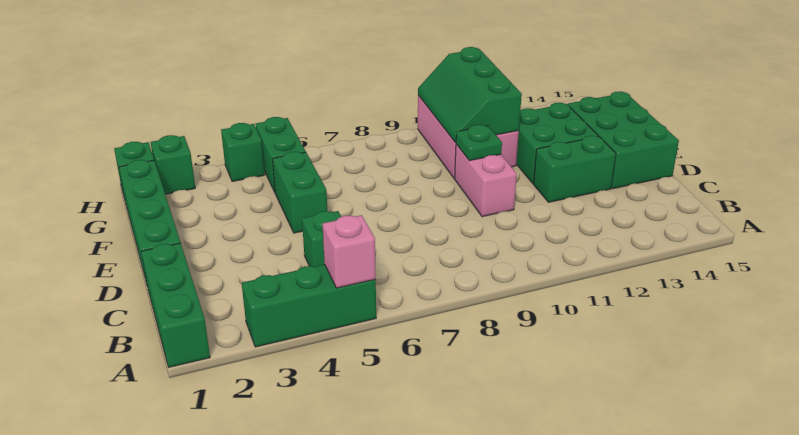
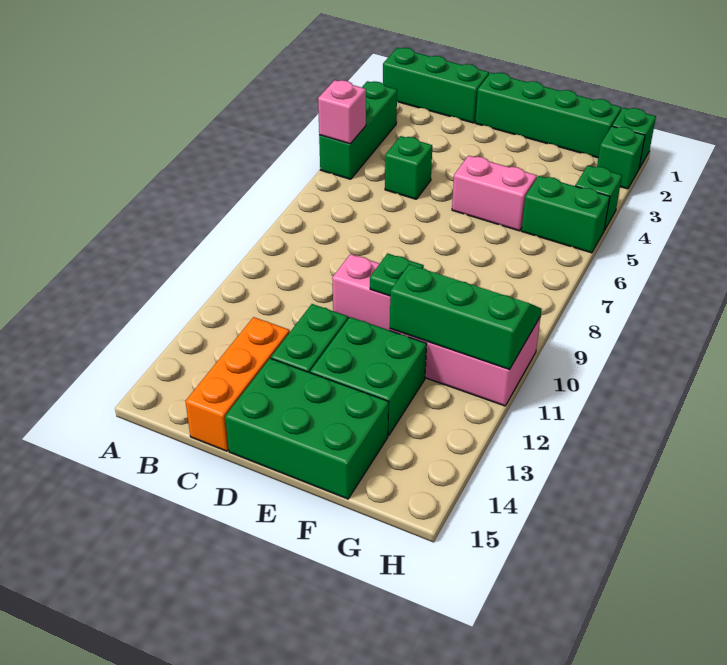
none -> orange 1x3 brick [185,317,290,451]
green 1x2 brick [273,152,327,233] -> pink 1x2 brick [452,156,537,231]

